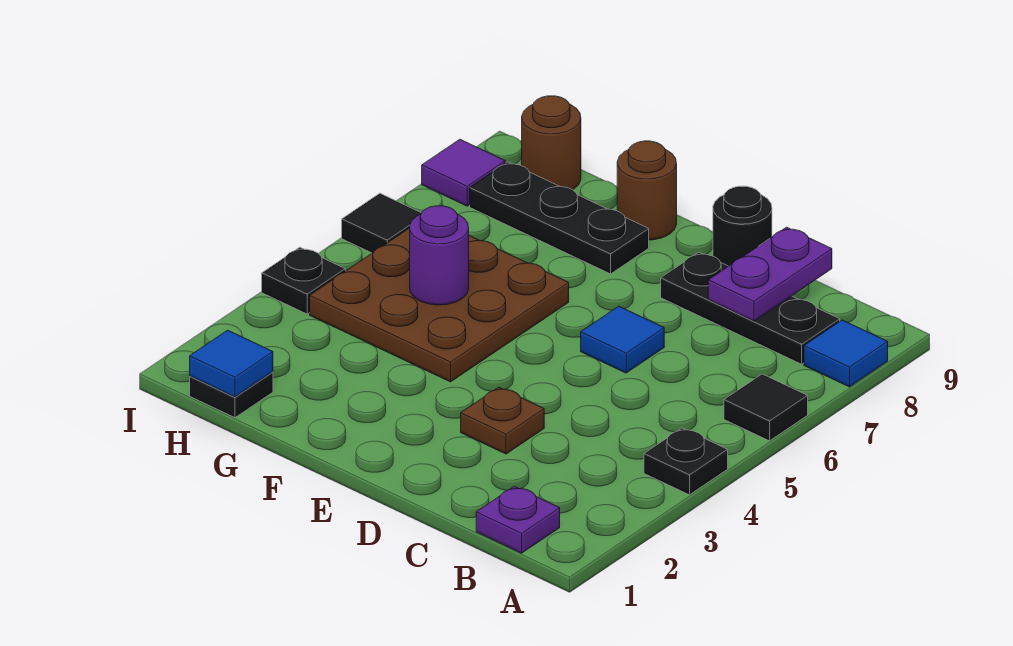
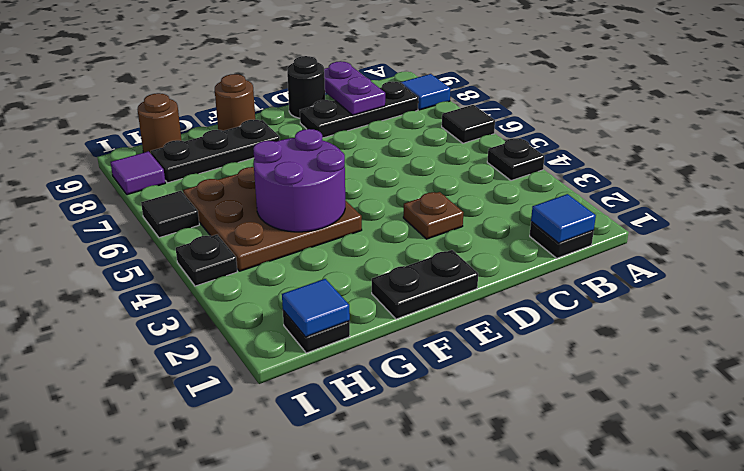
purple 1x1 plate [476,486,560,553] -> black 1x1 plate [530,222,594,258]
blue 1x1 tile [581,306,664,373] -> blue 1x1 tile moved to [531,194,596,243]
none -> black 1x2 plate [372,250,478,319]
purple 1x1 round brick [410,206,469,305] -> purple 2x2 round brick [253,129,345,232]

